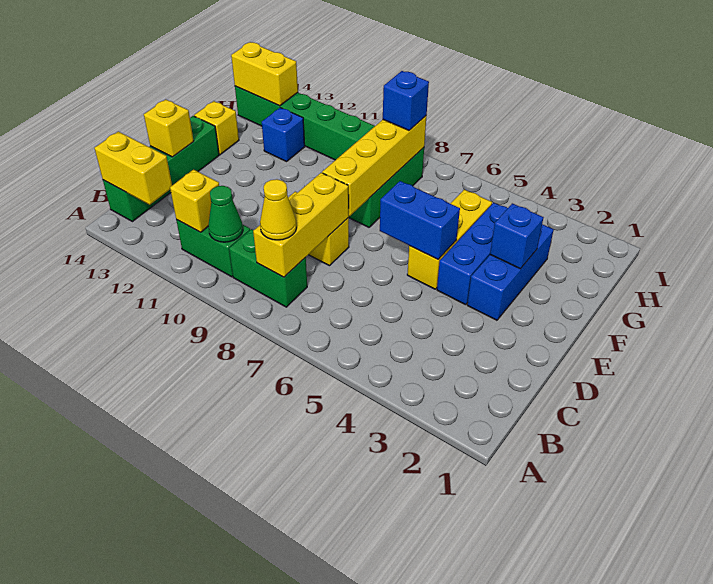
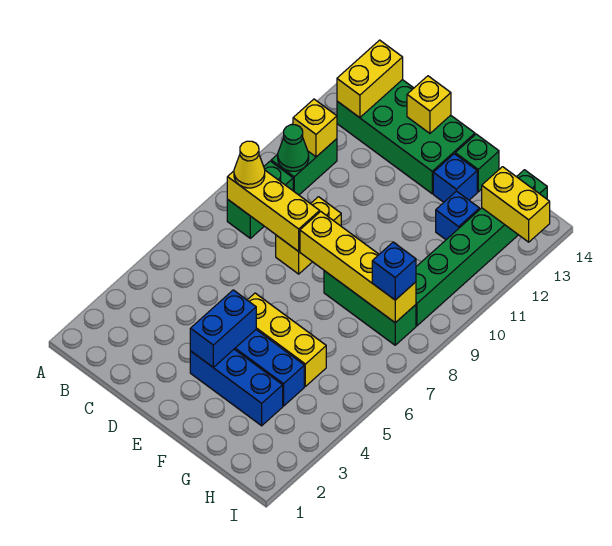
green 1x4 brick [103,116,219,222] -> green 2x4 brick [337,80,475,194]
blue 1x2 brick [380,181,460,259] -> blue 1x2 brick moved to [190,290,256,367]
blue 1x1 brick [490,203,543,269] -> blue 1x1 brick moved to [433,154,477,202]
yellow 1x1 brick [194,101,239,155] -> green 1x1 brick [455,134,499,192]
yellow 1x2 brick [231,42,298,106] -> yellow 1x2 brick turned to [482,167,550,242]

